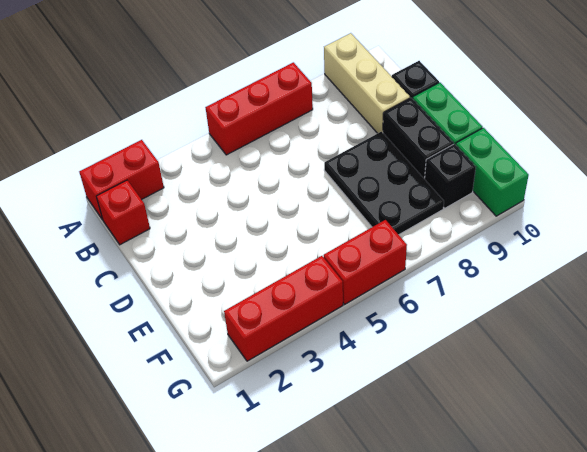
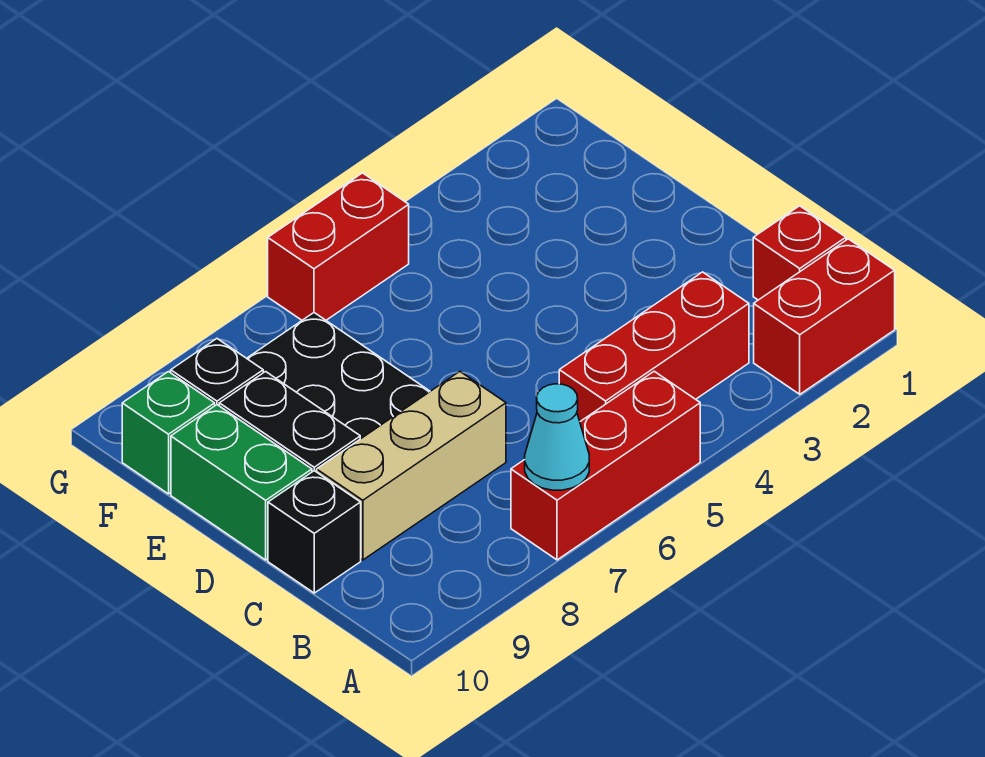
none -> cyan 1x1 cone [525,384,589,490]
tan 1x3 brick [324,33,410,133] -> tan 1x3 brick turned to [317,372,506,560]
green 1x2 brick [456,128,529,216] -> green 1x1 brick [122,372,215,494]
red 1x3 brick [224,256,343,361] -> red 1x3 brick moved to [559,272,749,421]

